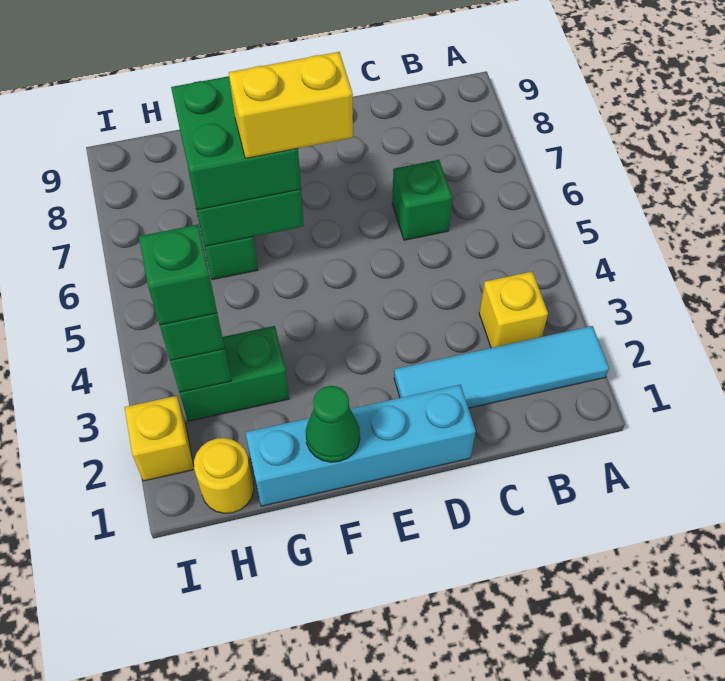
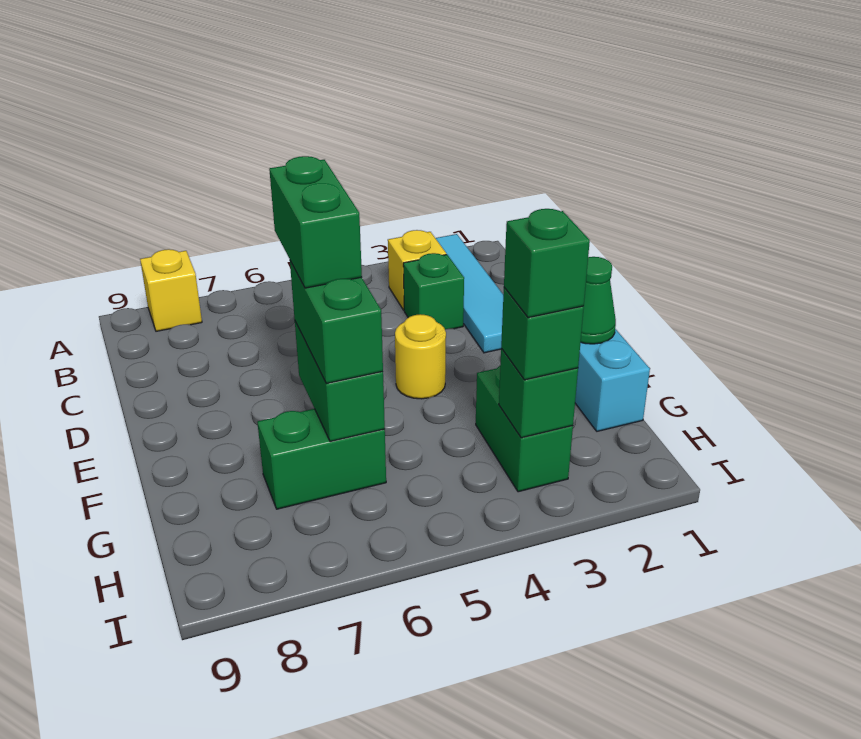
green 1x1 brick [392,160,452,240] -> green 1x1 brick moved to [403,253,464,329]
yellow 1x2 brick [229,52,353,158] -> green 1x2 brick [269,156,362,288]
green 2x2 brick [171,76,301,210] -> green 1x2 brick [290,261,383,384]
yellow 1x1 round brick [194,438,254,513] -> yellow 1x1 round brick moved to [395,314,446,399]
yellow 1x1 brick [124,396,194,481] -> yellow 1x1 brick moved to [140,249,202,331]

